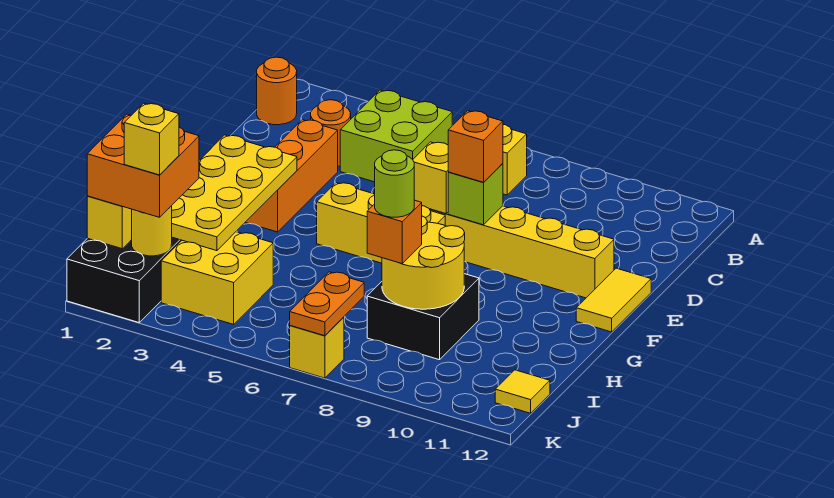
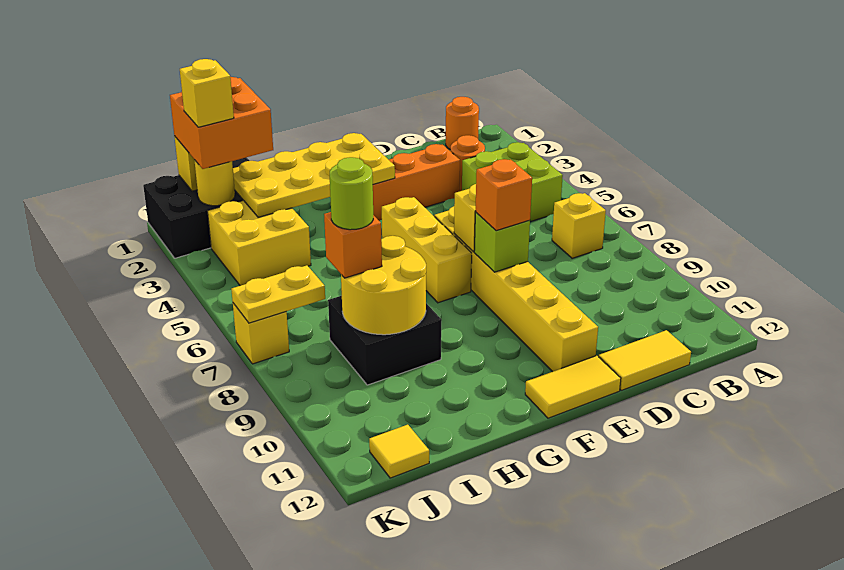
none -> yellow 1x2 tile [599,330,691,390]
orange 1x2 plate [290,272,364,336] -> yellow 1x2 plate [231,265,325,323]

